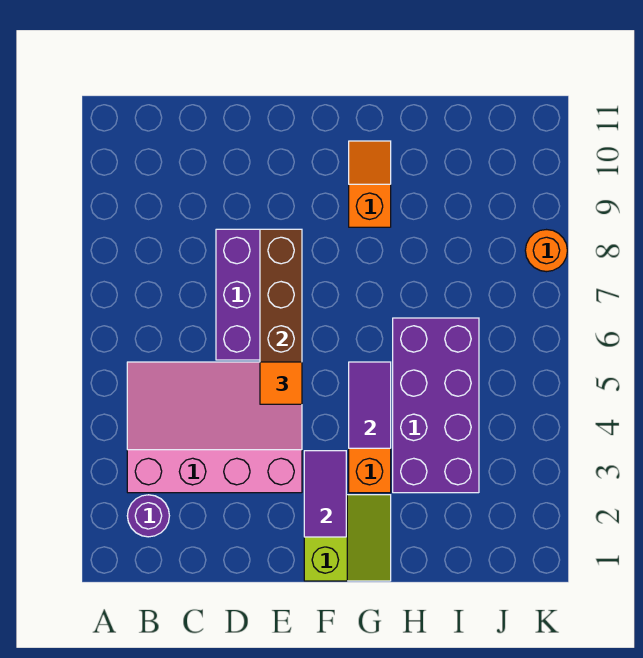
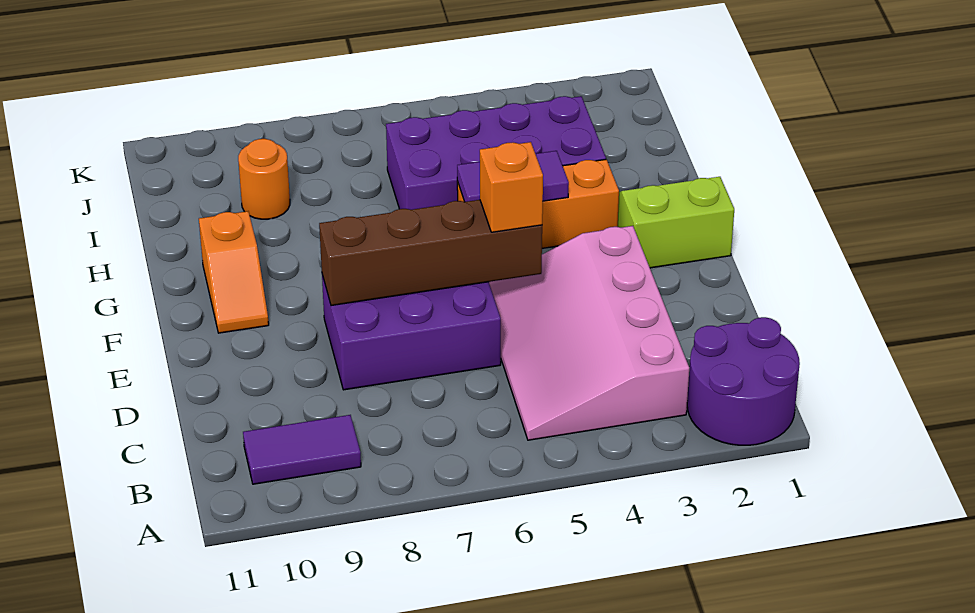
purple 1x1 round brick [127,495,169,537] -> purple 2x2 round brick [687,317,800,445]
orange 1x1 tile [260,362,302,404] -> orange 1x1 brick [480,142,543,232]
purple 1x2 tile [304,451,346,537] -> purple 1x2 tile moved to [243,415,361,484]
orange 1x2 slope [349,141,391,227] -> orange 1x2 slope turned to [199,211,269,333]
orange 1x1 round brick [525,230,567,272] -> orange 1x1 round brick moved to [238,139,290,219]

